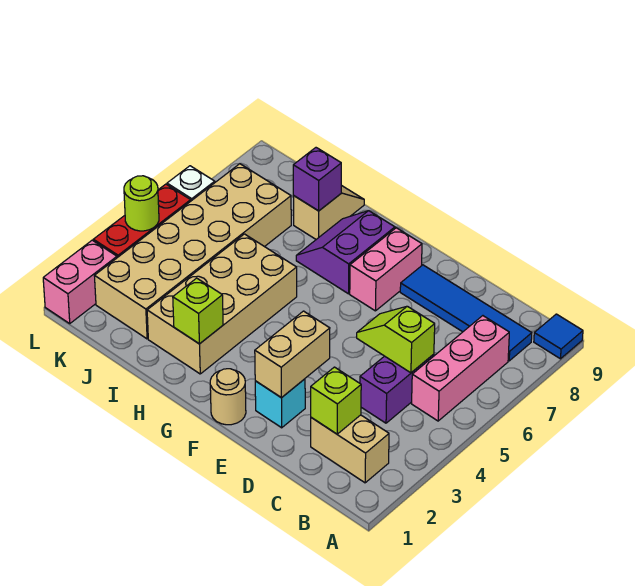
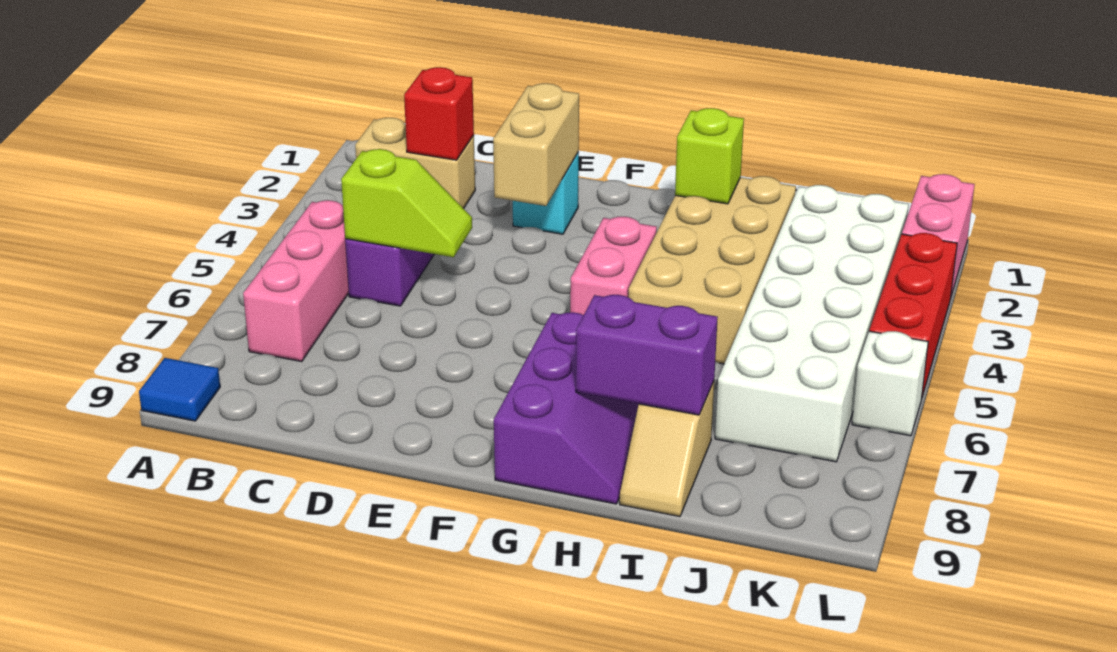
blue 1x4 tile [400,265,532,361] -> none
lime 1x1 brick [311,367,361,434] -> red 1x1 brick [404,67,474,160]
tan 1x1 round brick [210,369,246,425] -> none
pink 1x2 brick [350,228,422,311] -> pink 1x2 brick moved to [570,217,657,315]
purple 2x2 slope [296,211,395,294] -> purple 2x3 slope [494,312,639,504]
purple 1x1 brick [293,148,341,211] -> purple 1x2 brick [576,295,718,415]
tan 2x6 brick [95,164,291,339] -> white 2x6 brick [715,185,909,462]
lime 1x1 round brick [124,176,159,231] -> none

